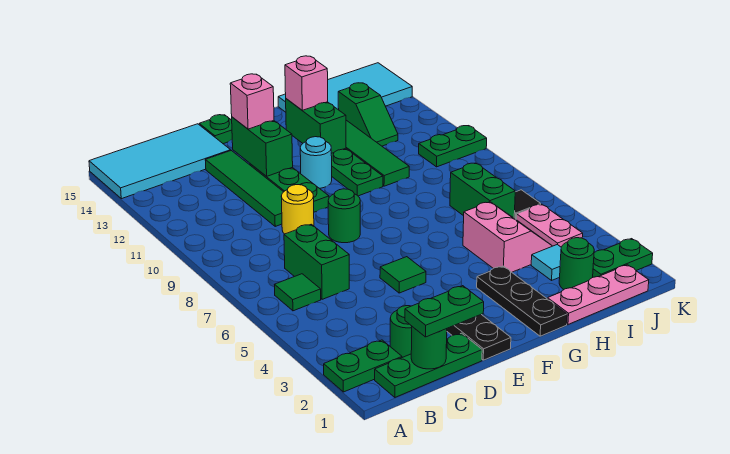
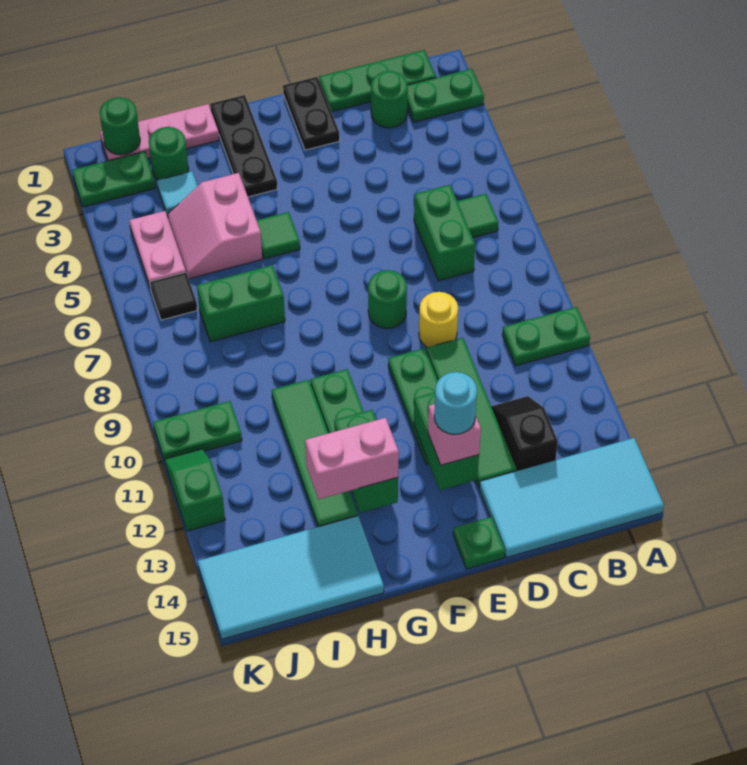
green 1x1 round brick [411,327,447,369] -> green 1x1 round brick moved to [100,97,140,155]
green 1x2 plate [405,286,484,337] -> green 1x2 plate moved to [502,307,590,366]
none -> black 1x2 slope [491,396,558,471]
green 1x1 tile [380,257,426,293] -> green 1x1 tile moved to [256,212,300,259]
cyan 1x1 round brick [300,137,332,188] -> cyan 1x1 round brick moved to [434,372,477,434]
pink 1x1 brick [285,56,328,110] -> pink 1x2 brick [305,418,399,499]
green 1x2 brick [450,163,515,218] -> green 1x2 brick turned to [197,265,285,342]
green 1x2 slope [338,83,398,146] -> green 1x2 slope moved to [164,449,225,531]

